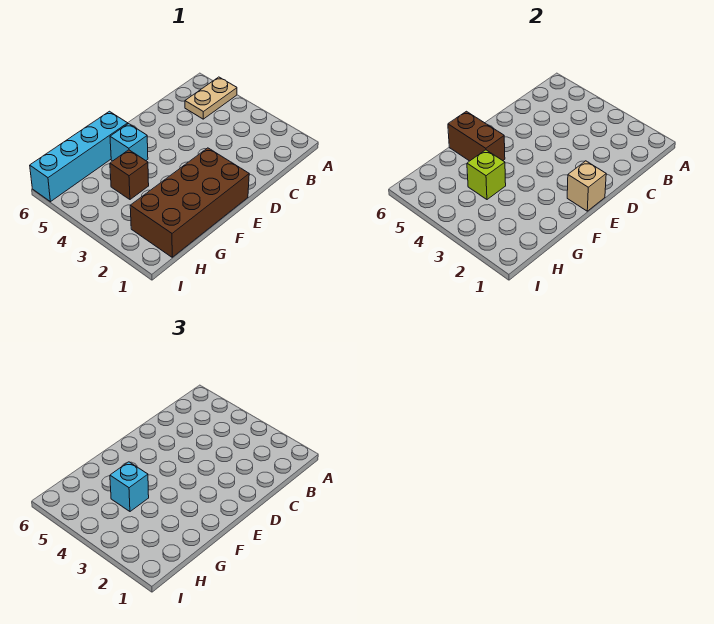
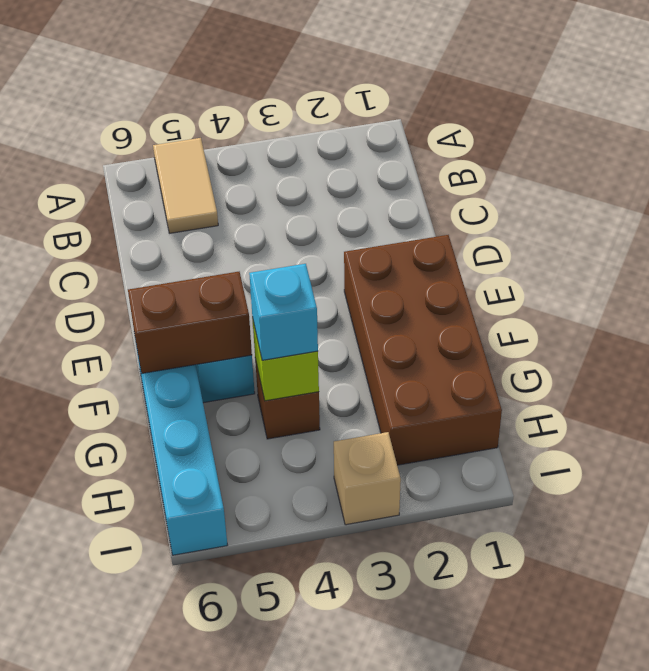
tan 1x2 plate [185,77,237,119] -> tan 1x2 tile [153,138,218,233]
tan 1x1 brick [567,161,606,211] -> tan 1x1 brick moved to [334,432,401,525]

